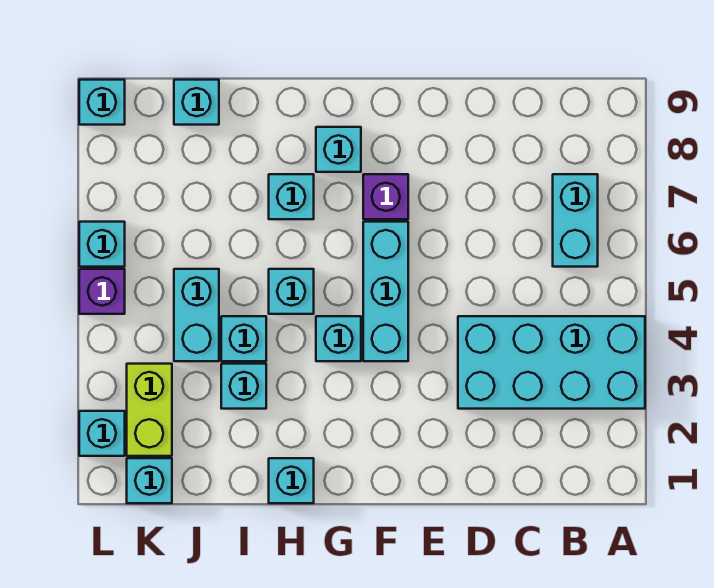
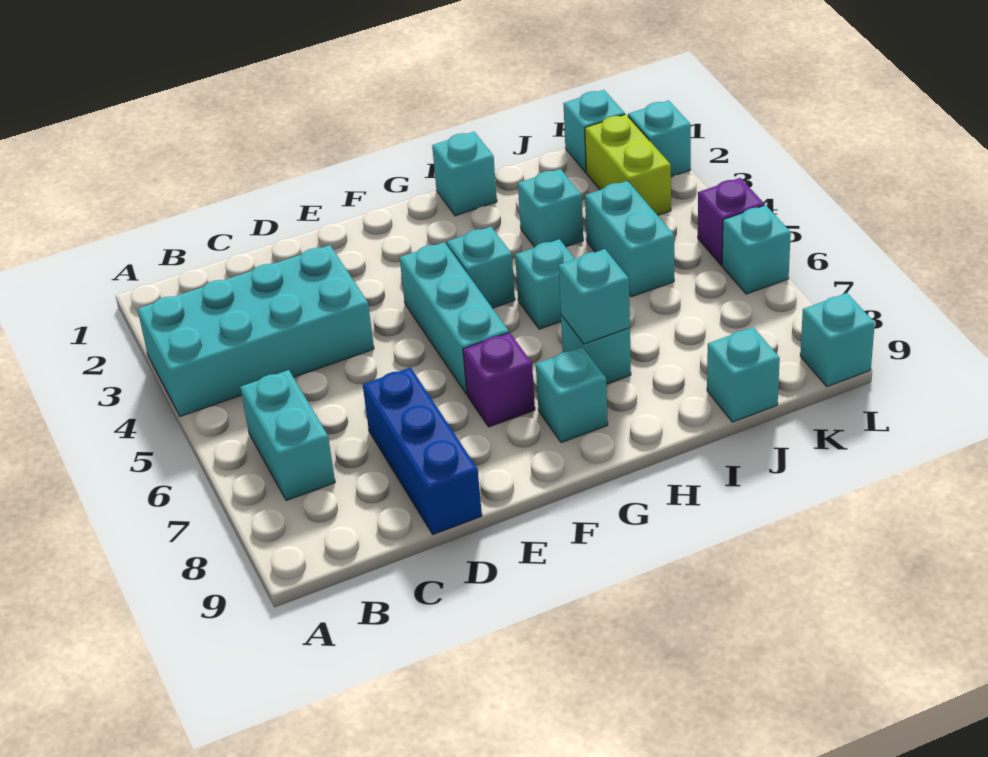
none -> blue 1x3 brick [363,367,482,534]
cyan 1x1 brick [221,316,266,361] -> cyan 1x1 brick moved to [558,249,630,344]

